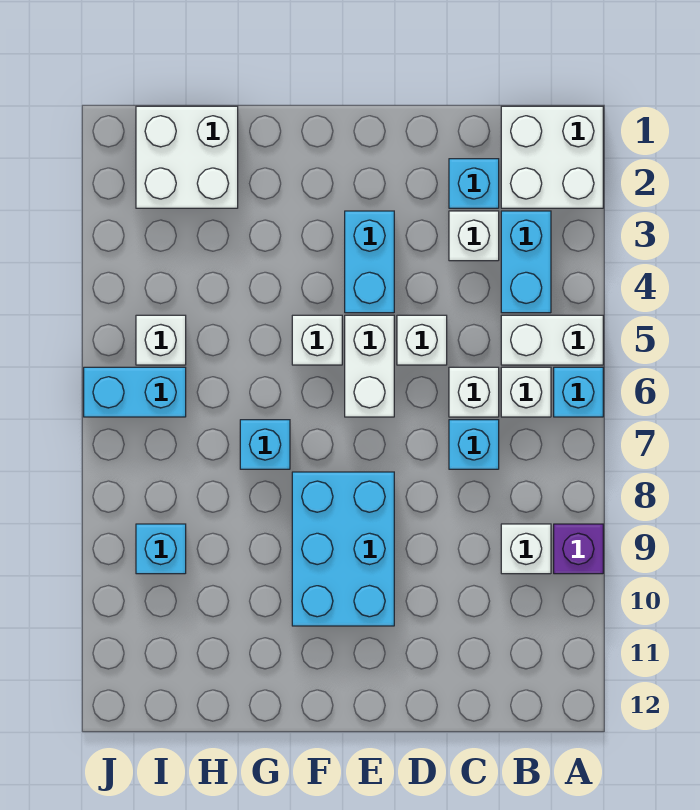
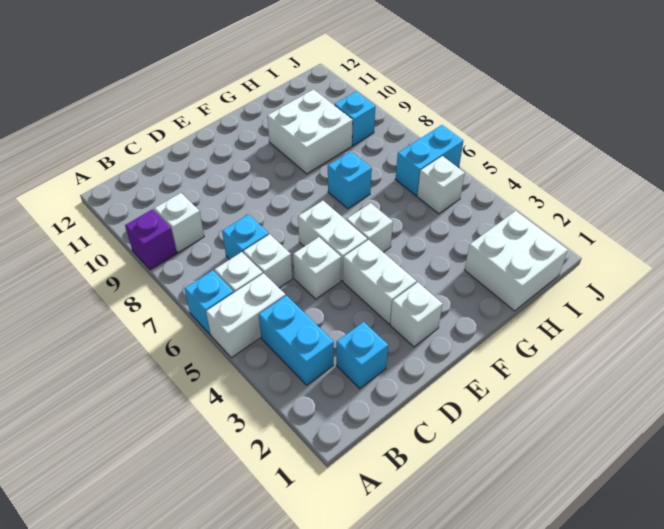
white 2x2 brick [501,106,603,208] -> white 2x2 brick moved to [267,89,353,174]
white 1x1 brick [449,211,499,261] -> white 1x1 brick moved to [390,282,443,347]
cyan 1x2 brick [345,211,394,313] -> white 1x2 brick [343,240,417,324]
cyan 2x3 brick [292,472,394,626] -> none

